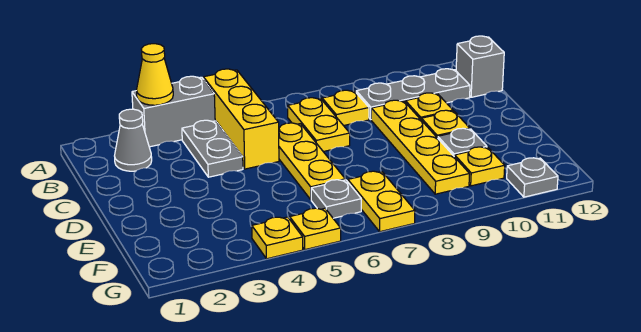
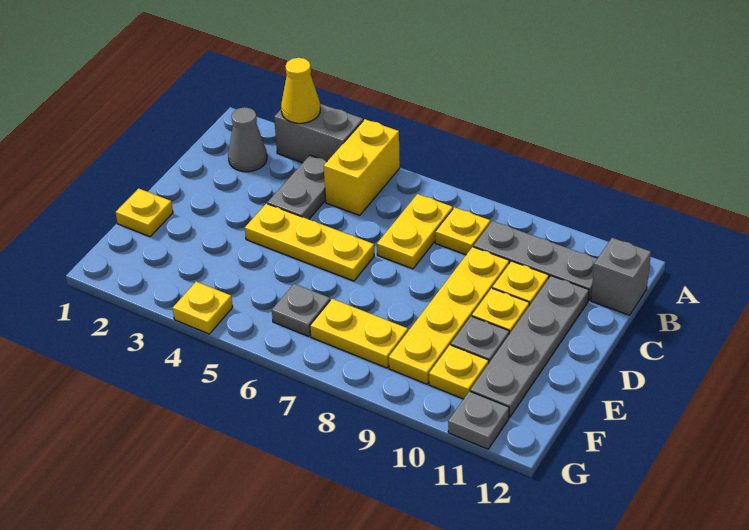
yellow 1x3 brick [203,69,279,169] -> yellow 1x2 brick [324,119,400,215]
yellow 1x3 plate [279,123,345,199] -> yellow 1x3 plate turned to [245,204,374,281]
none -> grey 1x4 plate [470,276,589,418]
yellow 1x2 plate [348,171,415,232] -> yellow 1x2 plate turned to [310,299,408,368]
yellow 1x1 plate [290,208,341,250] -> yellow 1x1 plate moved to [116,188,173,237]

